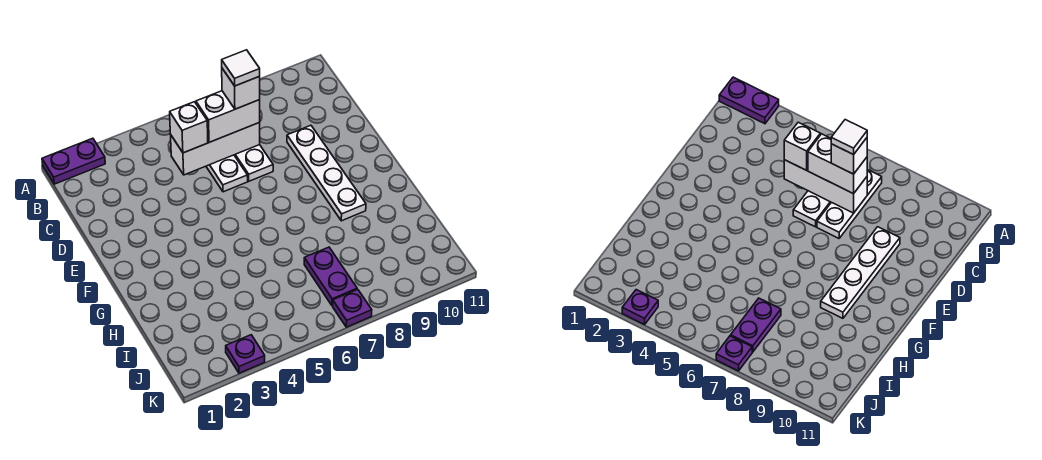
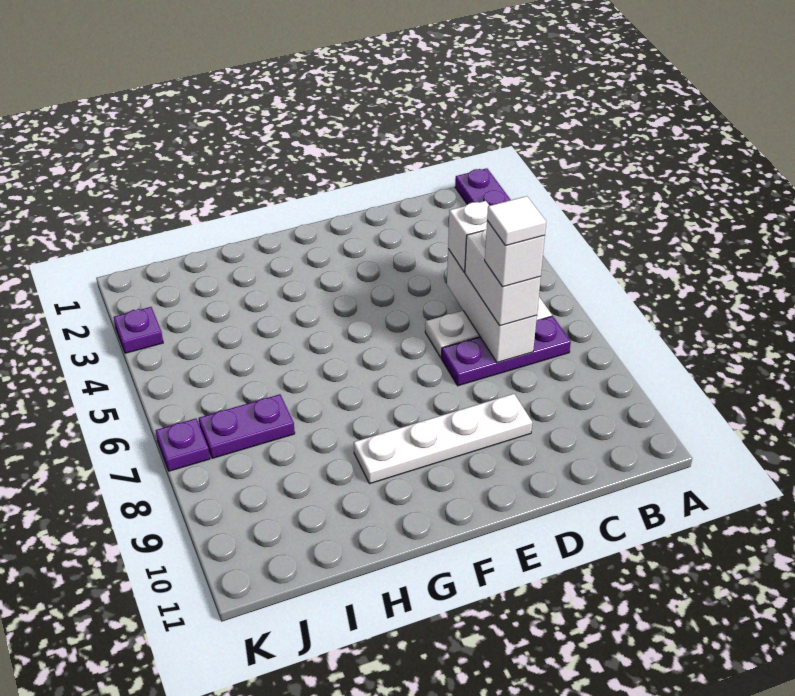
white 1x3 plate [234,145,273,181] -> purple 1x3 plate [442,316,571,386]

